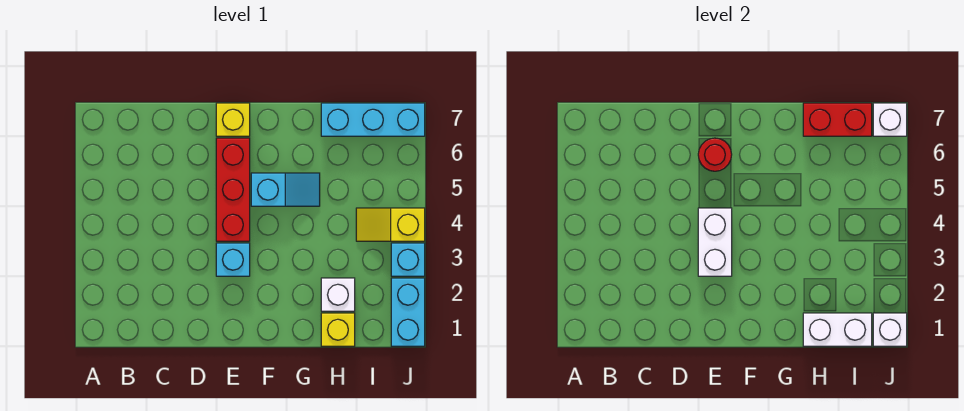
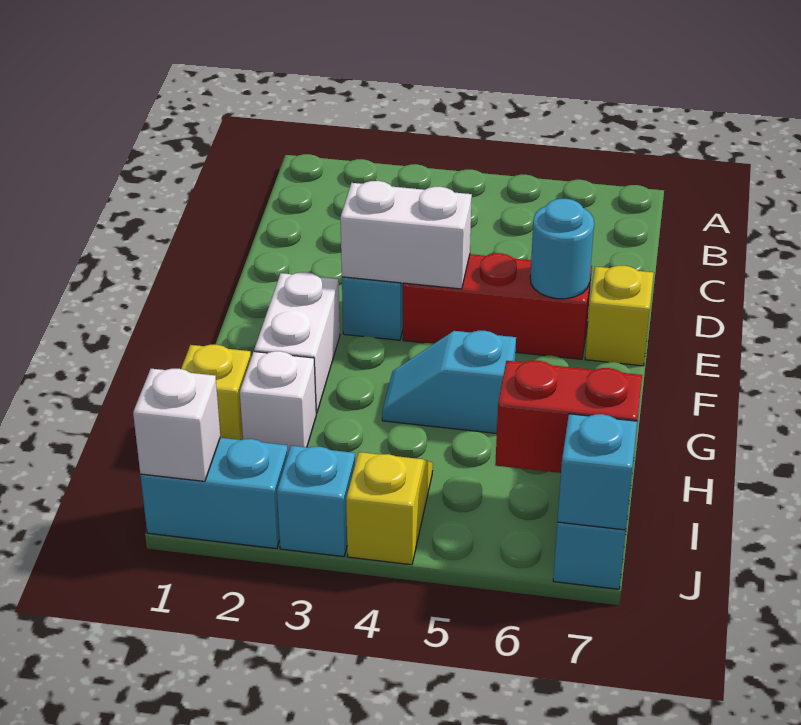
red 1x1 round brick [698,138,732,171] -> cyan 1x1 round brick [530,199,594,299]
cyan 1x2 slope [251,173,320,206] -> cyan 1x2 slope turned to [382,331,516,433]
white 1x2 brick [803,313,872,346] -> white 1x2 brick moved to [254,272,340,414]
red 1x2 brick [803,103,872,136] -> red 1x2 brick turned to [495,361,642,473]
white 1x1 brick [873,103,907,136] -> cyan 1x1 brick [558,414,637,530]

